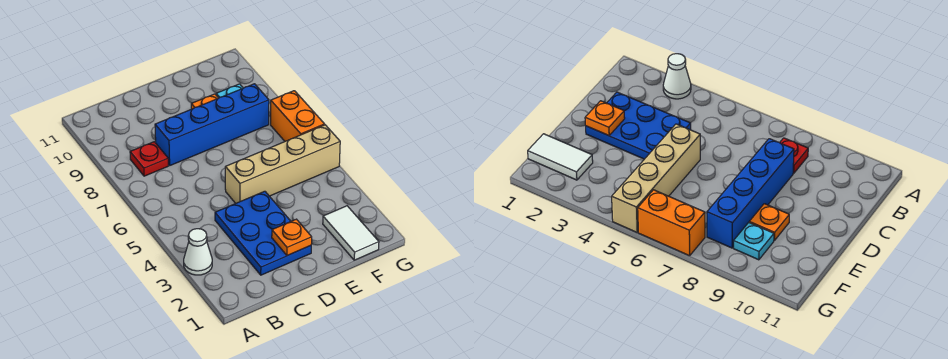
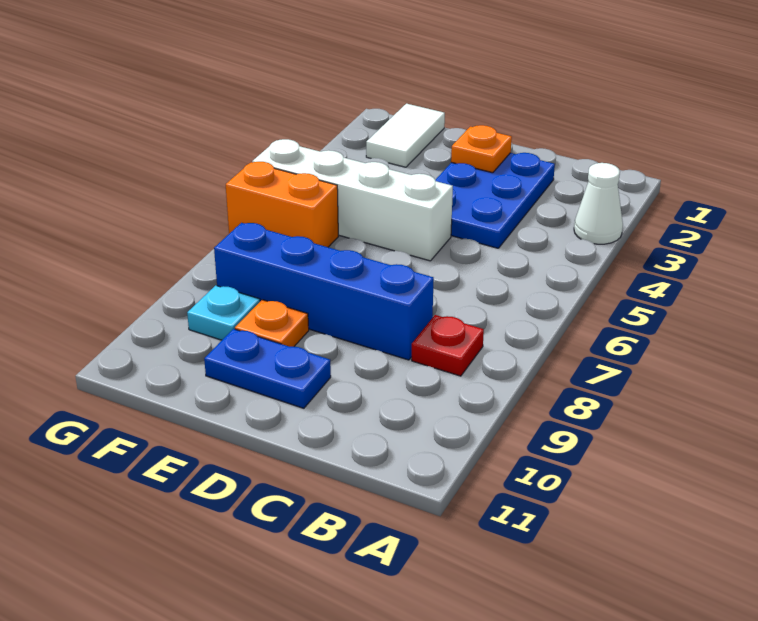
tan 1x4 brick [225,125,340,203] -> white 1x4 brick [252,139,453,261]
none -> blue 1x2 plate [204,329,331,408]
orange 1x2 brick [271,91,325,141] -> orange 1x2 brick turned to [226,162,338,247]

